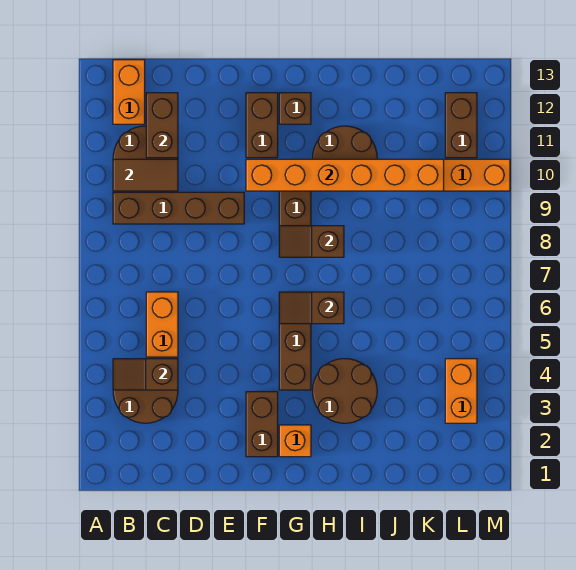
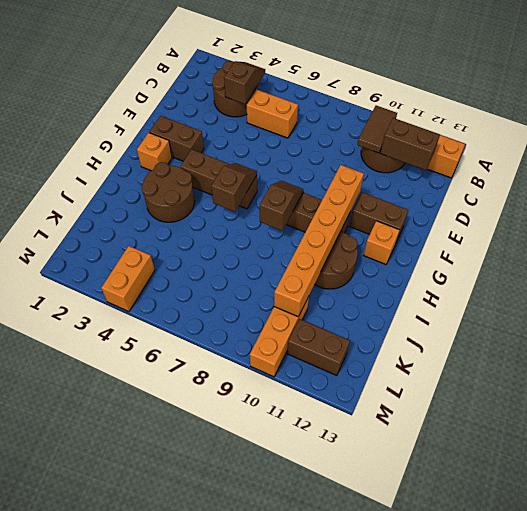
brown 1x4 brick [113,192,244,224] -> none
brown 1x1 brick [279,93,311,124] -> orange 1x1 brick [364,221,400,264]
orange 1x2 brick [445,359,477,423] -> orange 1x2 brick turned to [101,246,155,312]

